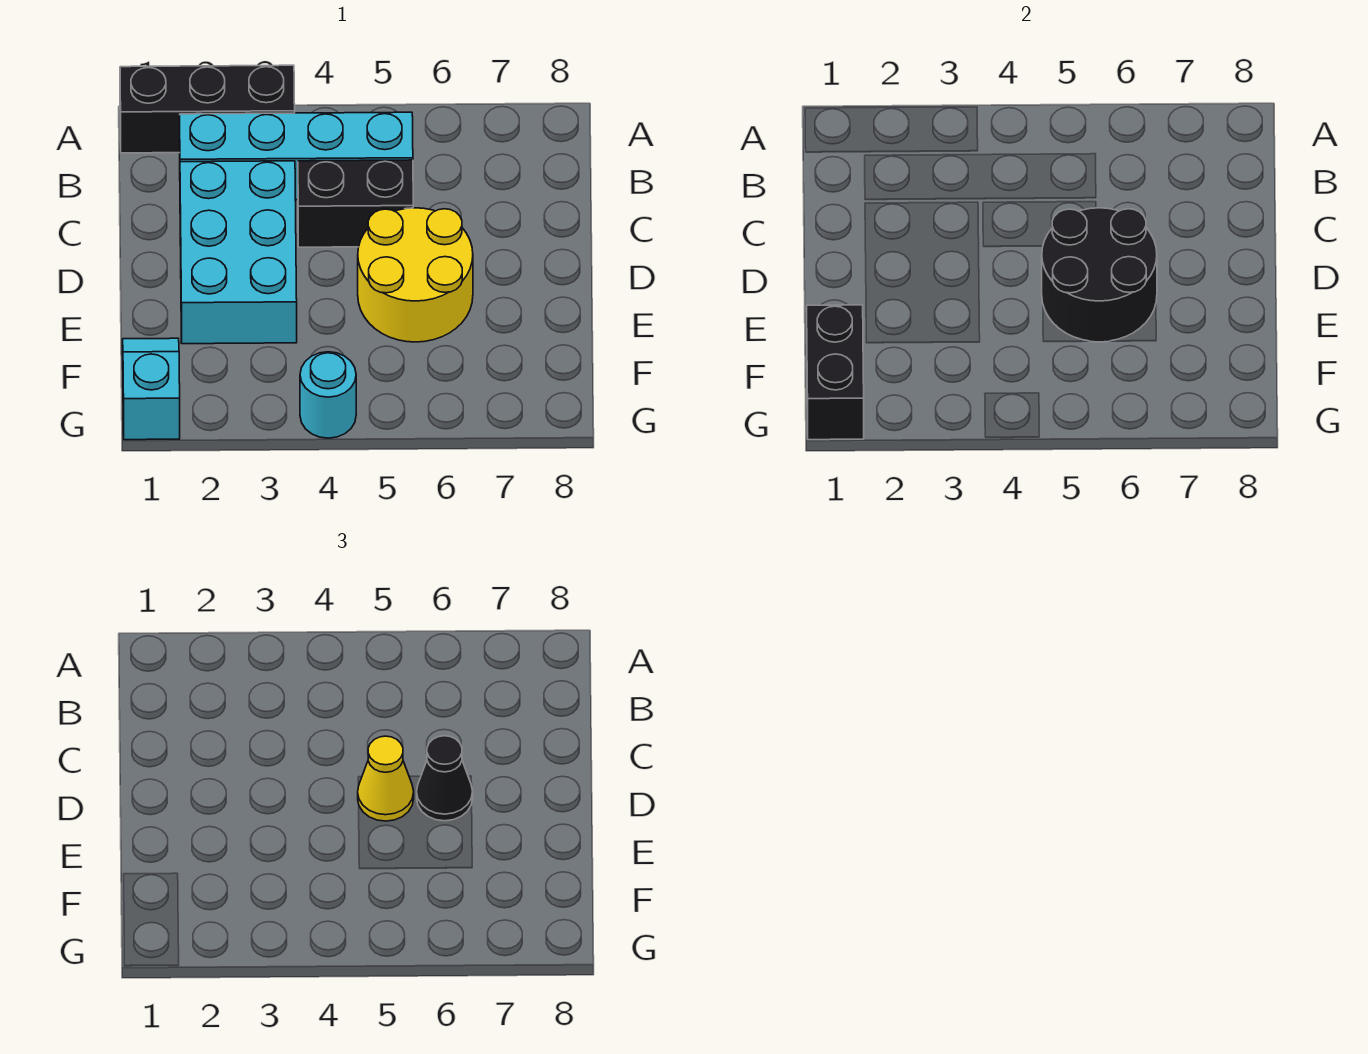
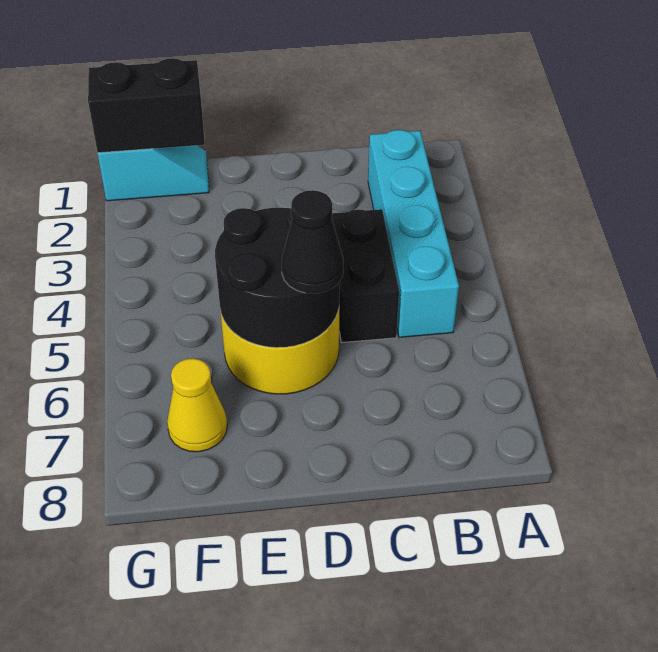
black 1x3 brick [120,65,295,153] -> none
cyan 2x3 brick [180,161,297,344] -> none
yellow 1x1 cone [358,736,414,821] -> yellow 1x1 cone moved to [167,358,227,452]
cyan 1x1 round brick [300,352,356,438] -> none

